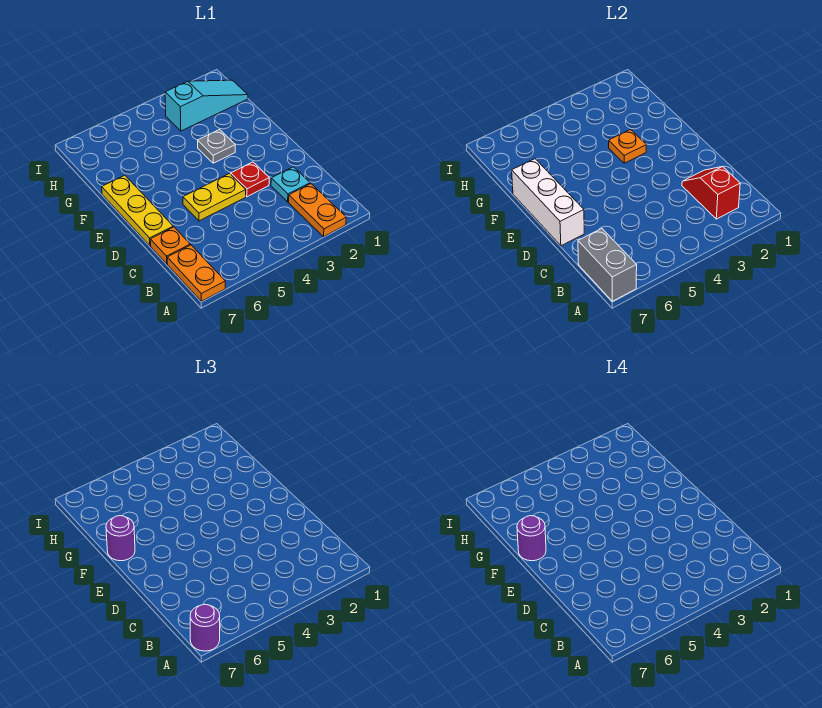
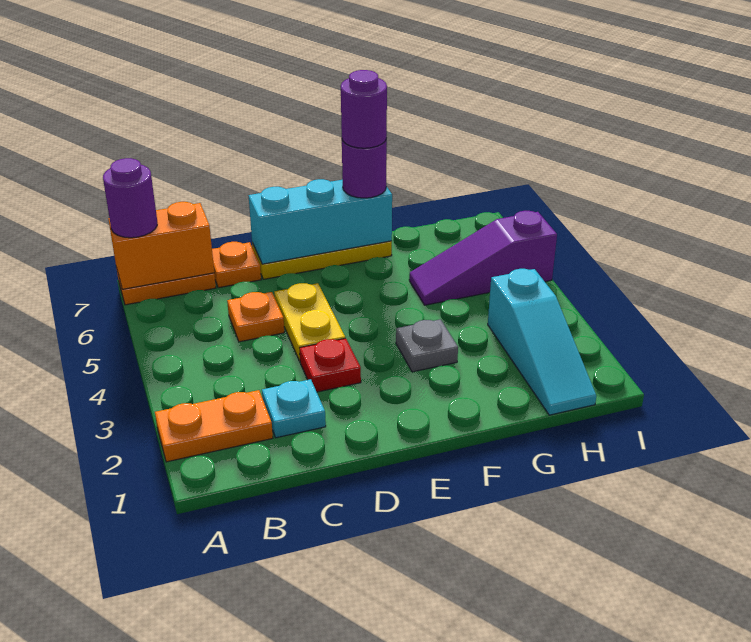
grey 1x2 brick [578,229,637,301] -> orange 1x2 brick [108,202,214,289]
red 1x2 slope [682,167,740,219] -> none
white 1x3 brick [512,159,584,246] -> cyan 1x3 brick [249,179,392,264]
orange 1x1 plate [609,130,646,163] -> orange 1x1 plate moved to [227,292,284,342]
none -> purple 1x3 slope [409,211,557,305]

